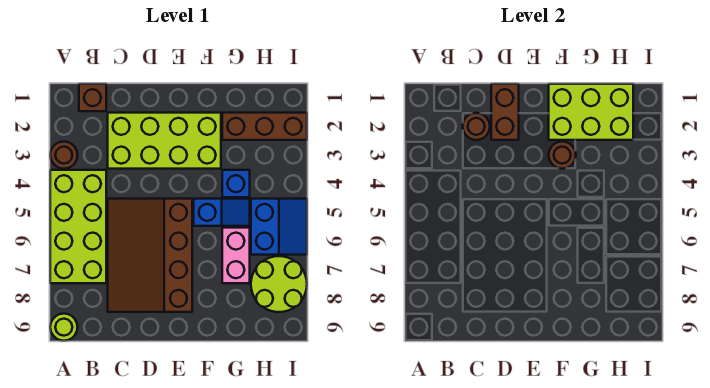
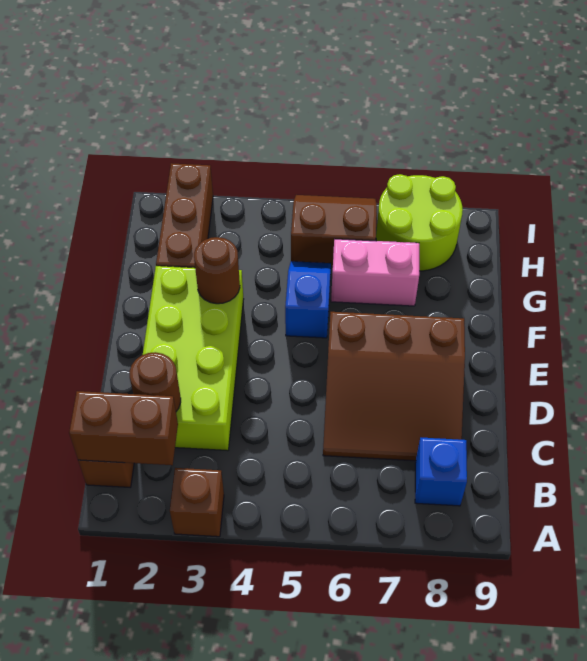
brown 1x1 round brick [50,142,77,169] -> brown 1x1 brick [170,468,224,537]
lime 2x4 brick [50,170,106,283] -> none
lime 1x1 round brick [50,314,77,341] -> none
brown 3x4 slope [108,199,192,312] -> brown 3x3 slope [323,312,465,461]
brown 1x2 brick [491,84,519,140] -> brown 1x2 brick moved to [69,391,178,465]
lime 2x3 brick [549,84,633,140] -> none
blue 1x1 brick [222,170,250,197] -> blue 1x1 brick moved to [415,438,467,506]
blue 2x2 slope [251,199,307,255] -> brown 2x2 slope [291,195,377,267]

